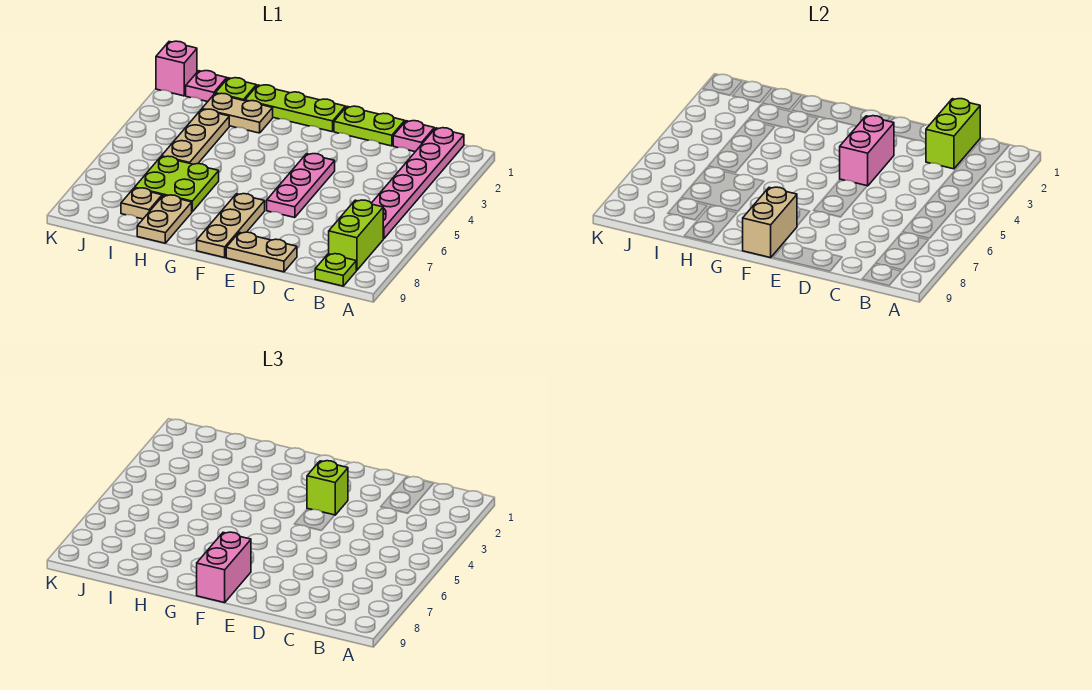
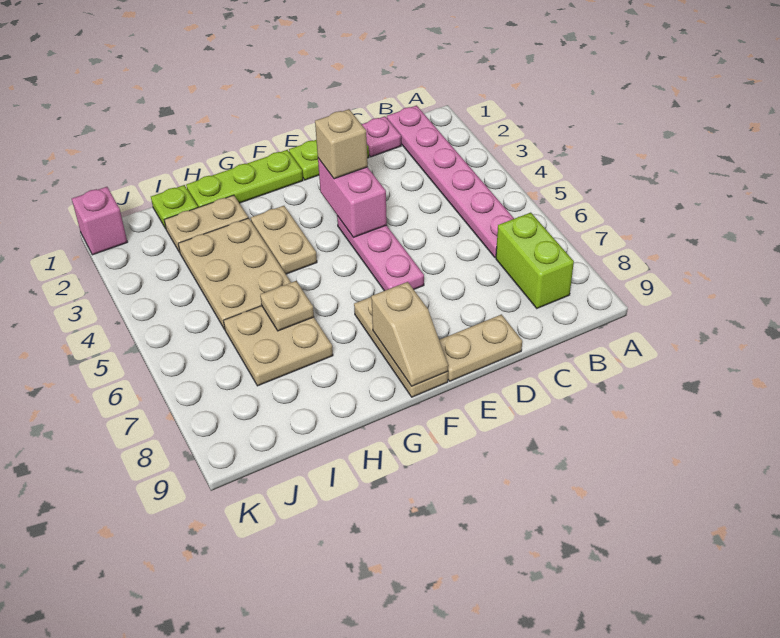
lime 1x1 plate [315,254,356,286] -> none
lime 1x2 brick [926,99,980,169] -> none
lime 1x1 brick [307,461,348,515] -> tan 1x1 brick [315,109,368,179]
tan 1x2 brick [743,187,797,258] -> tan 1x2 slope [371,282,448,386]
pink 1x2 brick [197,532,251,603] -> none
lime 2x2 plate [135,156,219,212] -> tan 2x2 plate [224,306,333,386]
tan 1x2 plate [137,195,192,243] -> tan 1x2 plate moved to [251,206,317,274]
tan 1x3 plate [161,109,229,164] -> tan 2x3 plate [178,218,291,330]
tan 1x1 plate [121,188,162,219] -> tan 1x1 plate moved to [260,281,314,331]
pink 1x1 plate [186,71,227,102] -> none

